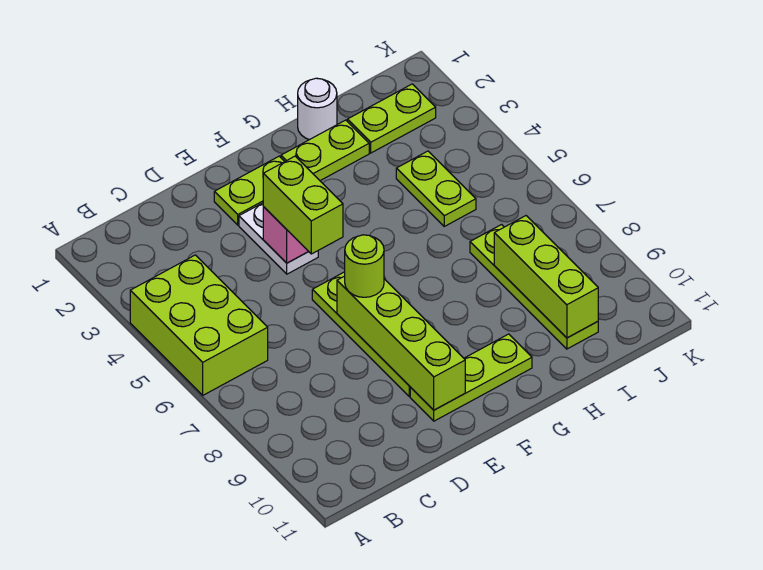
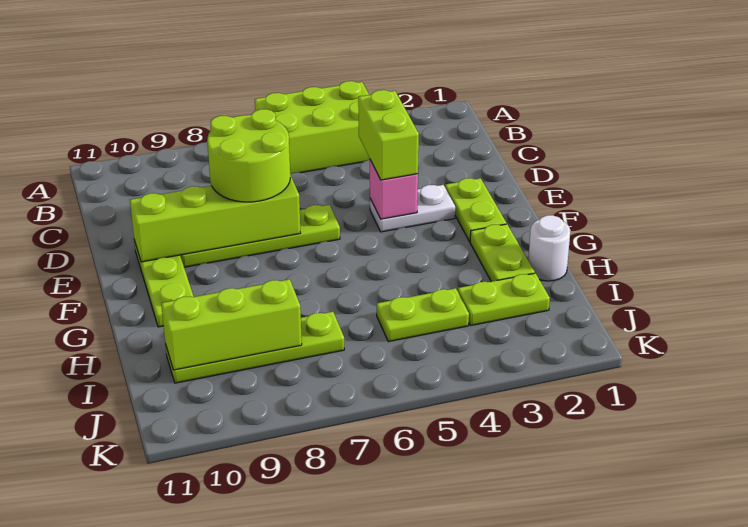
lime 1x2 brick [263,156,343,254] -> lime 1x2 brick turned to [358,90,419,180]
lime 1x1 round brick [345,235,384,297] -> lime 2x2 round brick [207,109,290,202]
lime 1x2 plate [347,84,436,153] -> lime 1x2 plate turned to [458,273,550,326]

